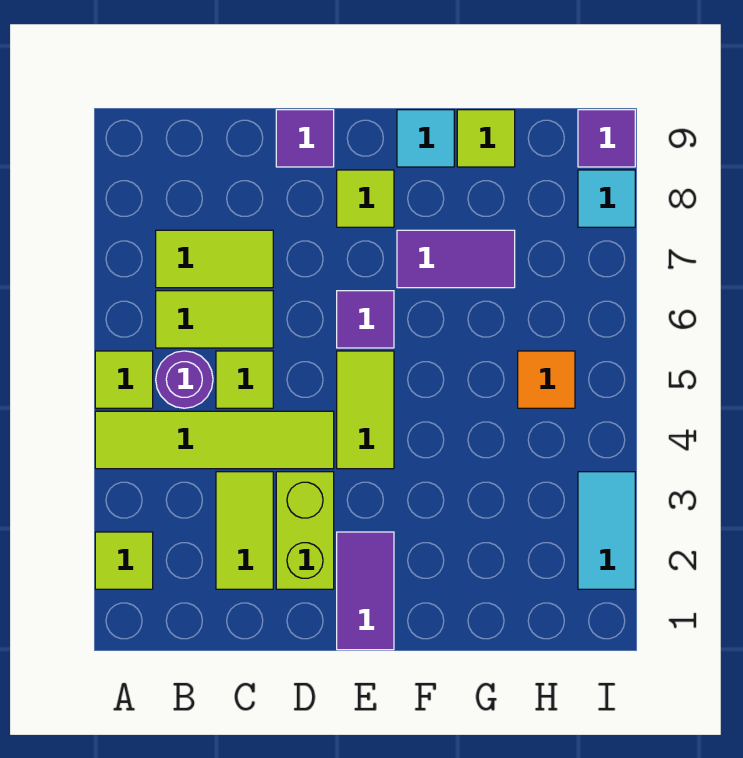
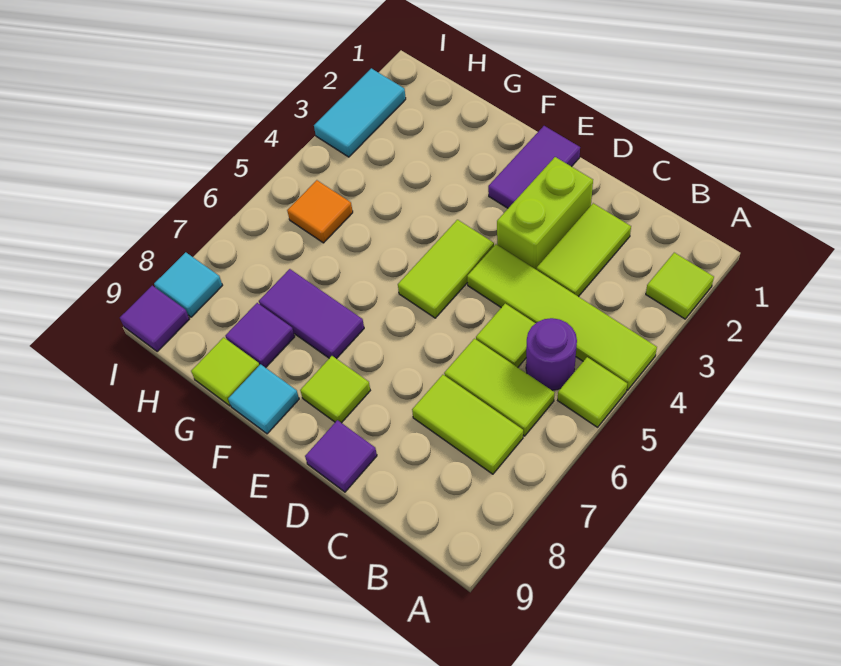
purple 1x1 tile [337,291,394,348] -> purple 1x1 tile moved to [225,303,295,368]

